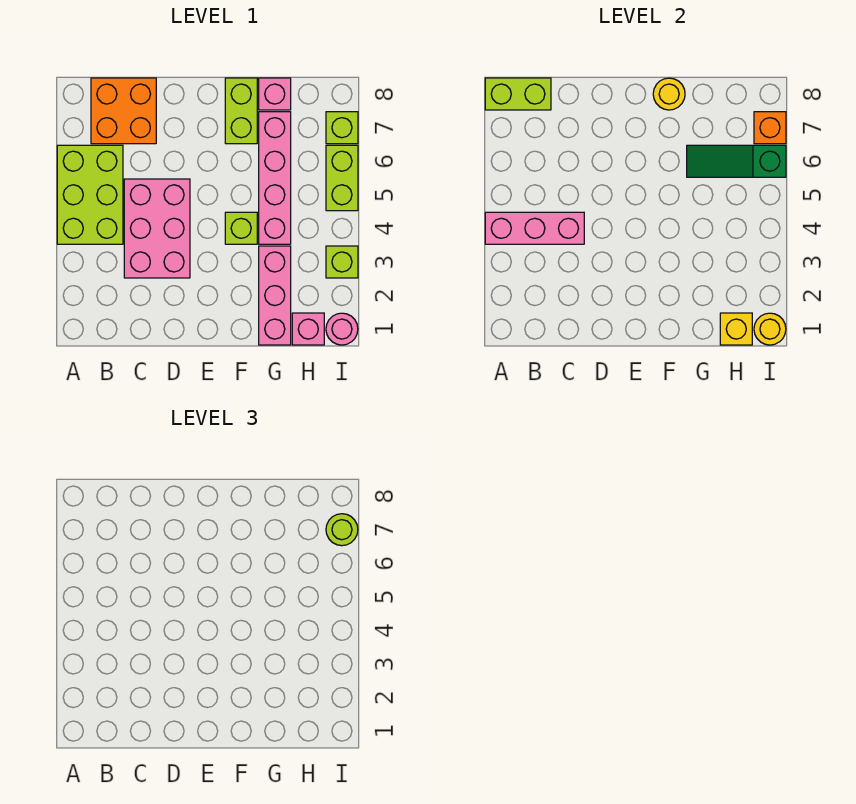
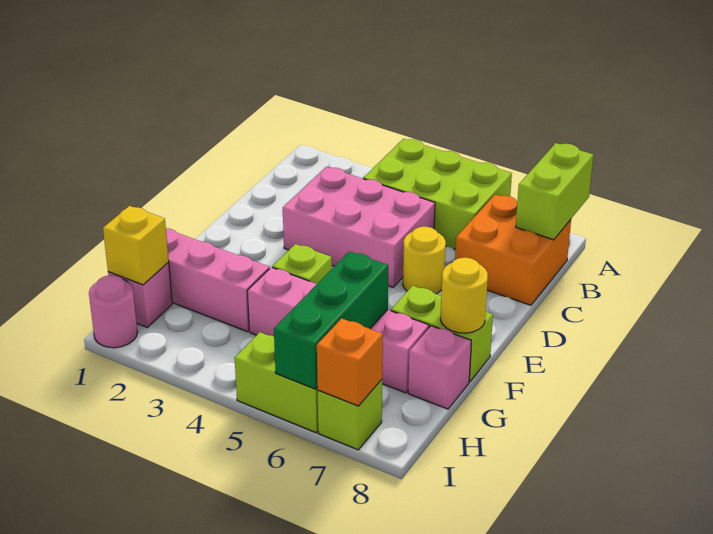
pink 1x3 brick [485,212,584,244] -> none
green 1x3 slope [687,145,786,177] -> green 1x3 brick [274,251,389,389]
yellow 1x1 round brick [754,313,786,345] -> yellow 1x1 round brick moved to [403,227,446,294]
lime 1x1 brick [326,246,358,278] -> none
lime 1x1 round brick [326,514,358,546] -> none

